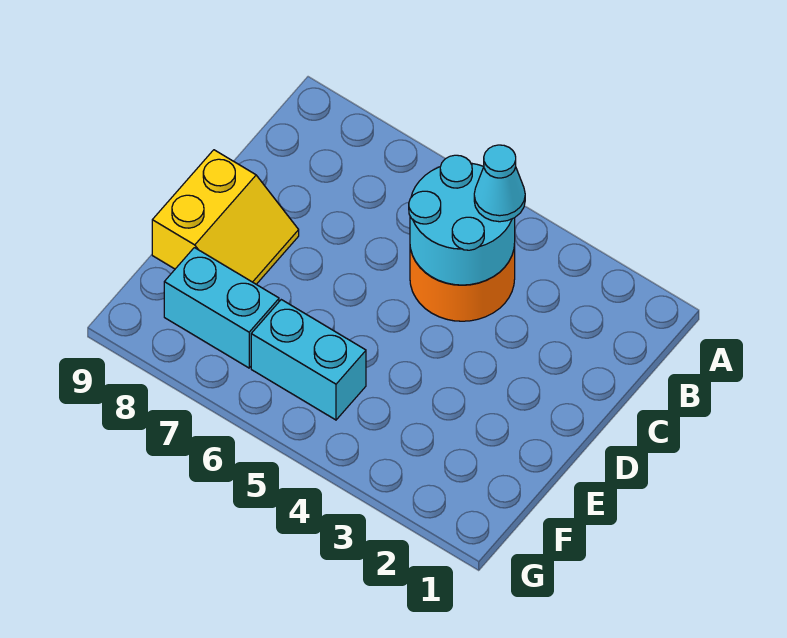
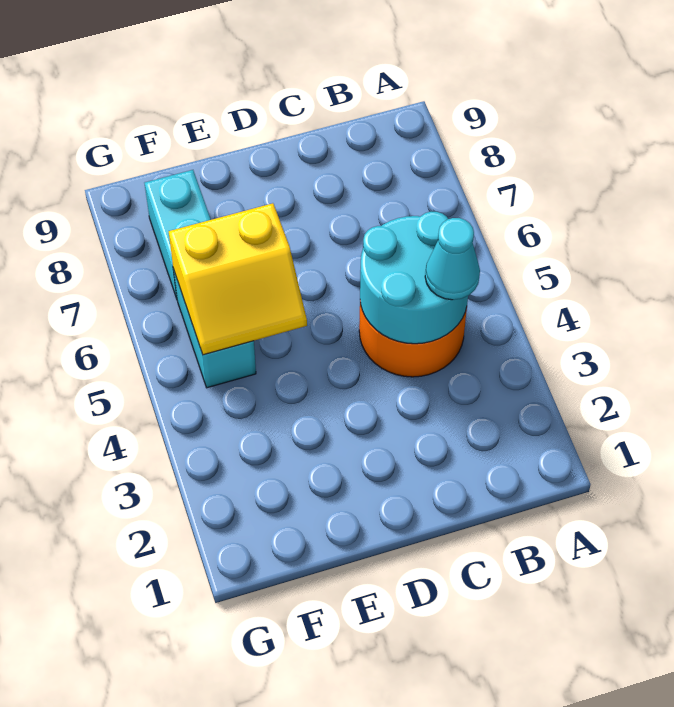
yellow 2x2 slope [152,150,299,284] -> yellow 2x2 slope moved to [169,203,307,355]

